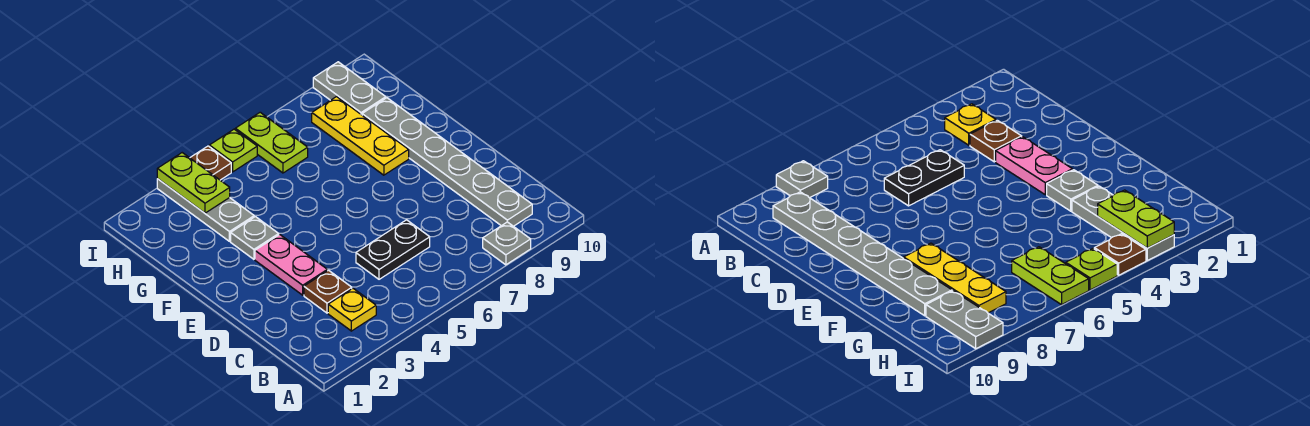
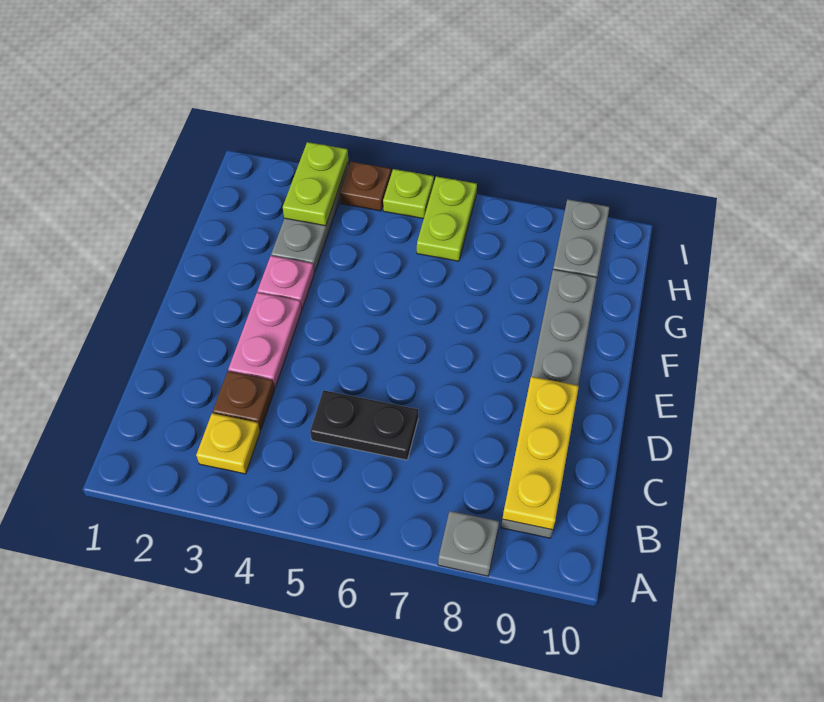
grey 1x1 plate [231,217,279,259] -> pink 1x1 plate [258,256,314,309]
yellow 1x3 plate [312,97,409,175] -> yellow 1x3 plate moved to [503,377,579,530]

